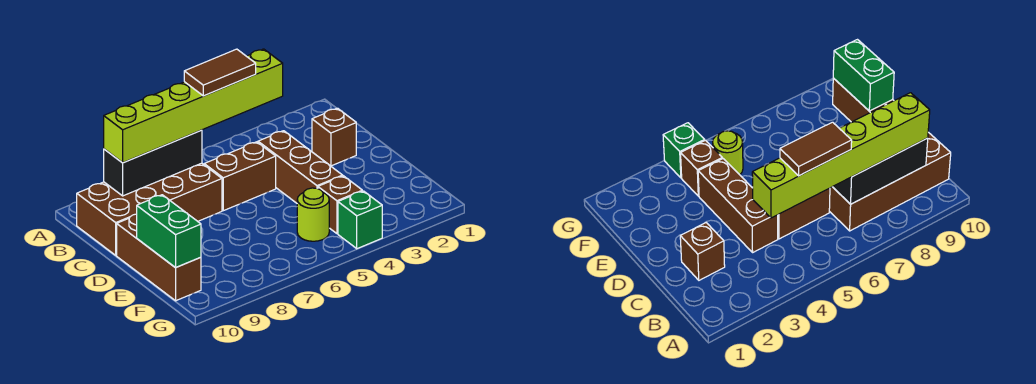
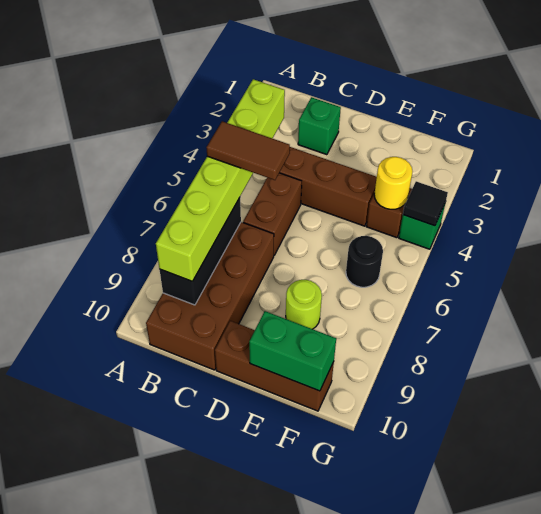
brown 1x2 tile [184,49,256,96] -> brown 1x2 tile turned to [206,121,290,180]
brown 1x1 brick [312,108,356,166] -> green 1x1 brick [298,97,341,155]
none -> yellow 1x1 round brick [374,157,413,209]
lime 1x1 round brick [297,188,329,241] -> lime 1x1 round brick moved to [286,280,322,329]
none -> black 1x1 round brick [346,236,383,287]
none -> black 1x1 tile [403,181,448,226]

